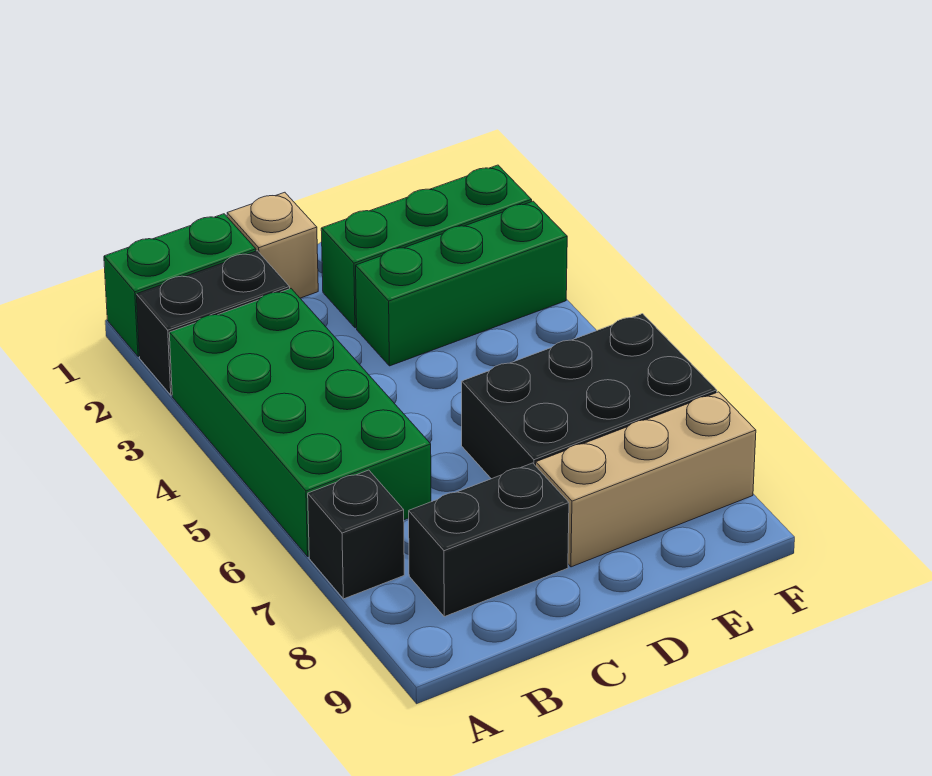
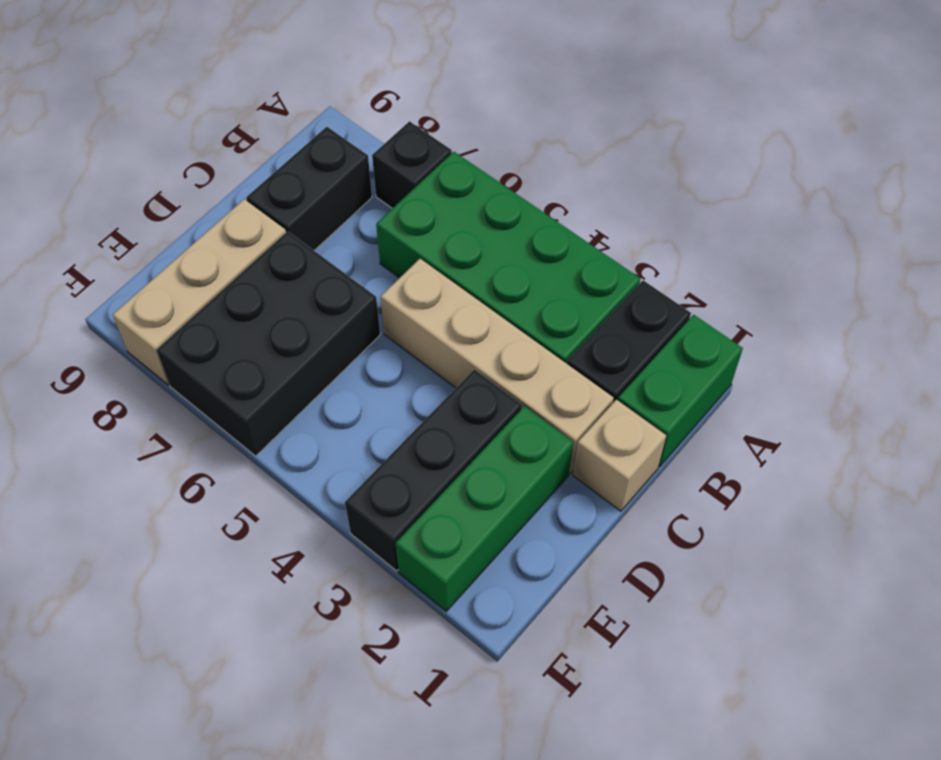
none -> tan 1x4 brick [381,259,614,474]
green 1x3 brick [356,201,567,366] -> black 1x3 brick [345,369,522,571]

